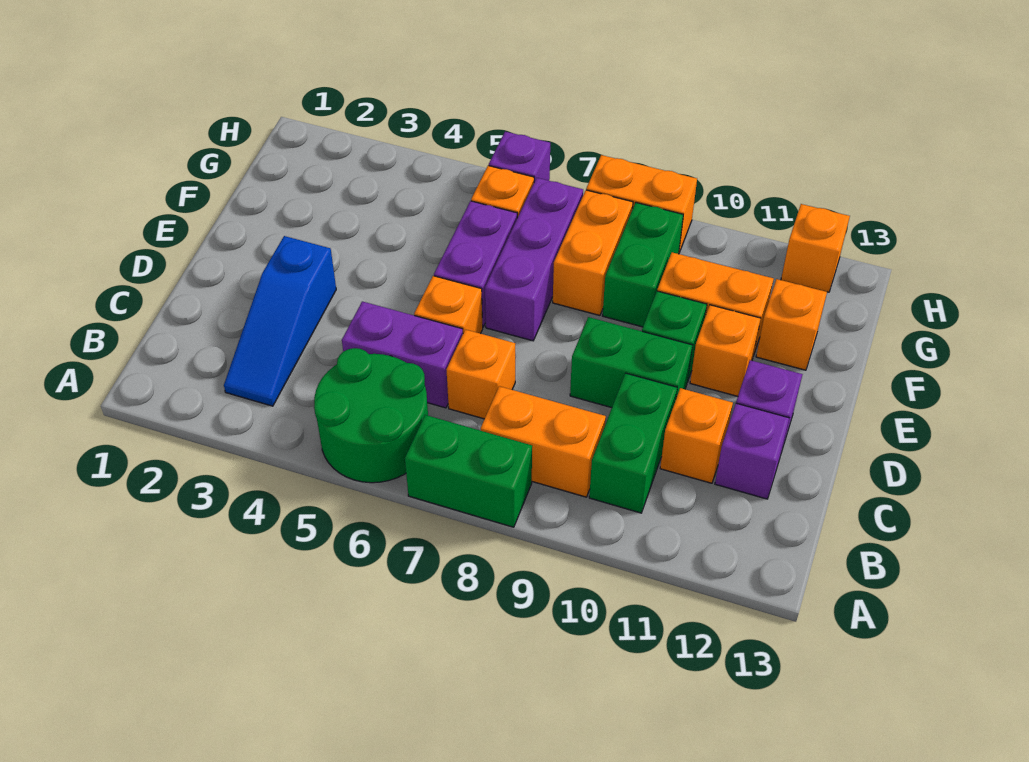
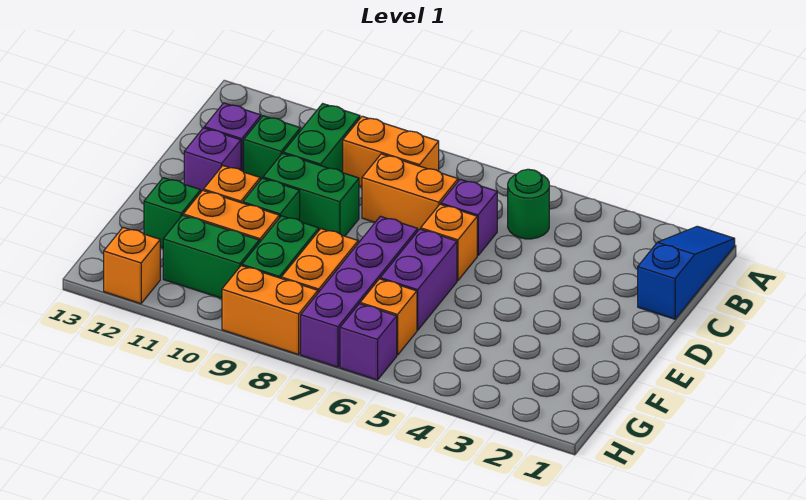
green 2x2 round brick [314,348,428,483] -> green 1x1 round brick [508,169,549,239]
green 1x2 brick [405,415,532,527] -> green 1x2 brick moved to [163,215,259,298]
blue 1x3 slope [224,236,336,406] -> blue 1x3 slope moved to [638,226,735,319]
purple 1x2 brick [342,301,463,408] -> purple 1x1 brick [441,179,497,256]
orange 1x1 brick [446,330,515,419] -> orange 1x2 brick [362,154,458,230]
orange 1x1 brick [660,388,733,483] -> green 1x1 brick [244,116,300,180]
purple 1x3 brick [485,178,583,341] -> purple 1x4 brick [301,216,418,367]
orange 1x1 brick [756,279,827,370] -> green 1x1 brick [144,178,201,248]

